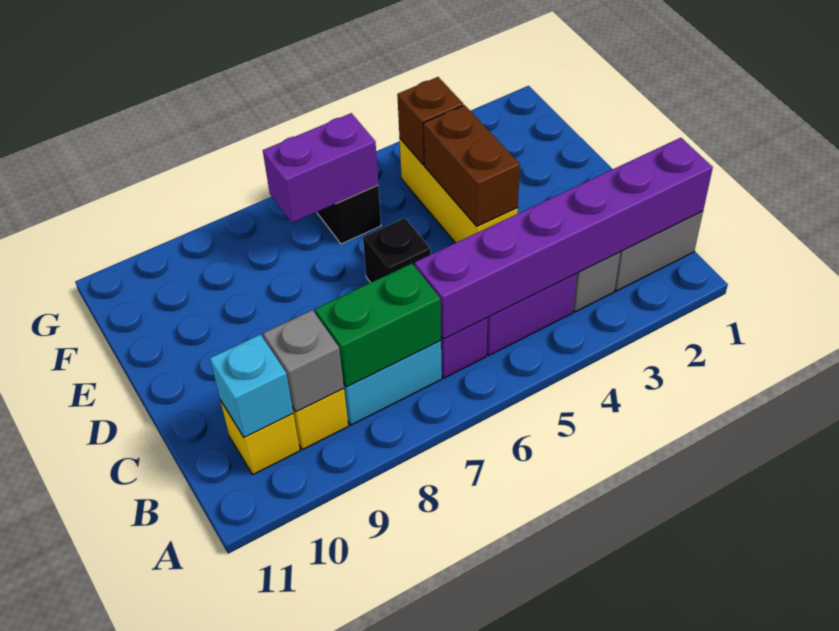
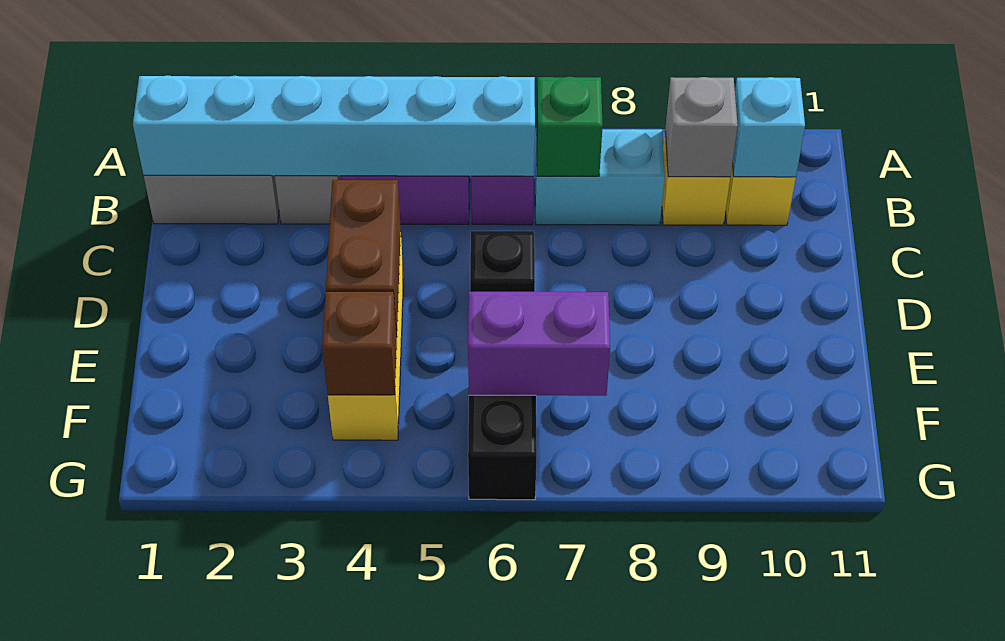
purple 1x6 brick [415,138,713,339] -> cyan 1x6 brick [133,75,535,176]
green 1x2 brick [315,264,441,387] -> green 1x1 brick [536,77,603,176]

